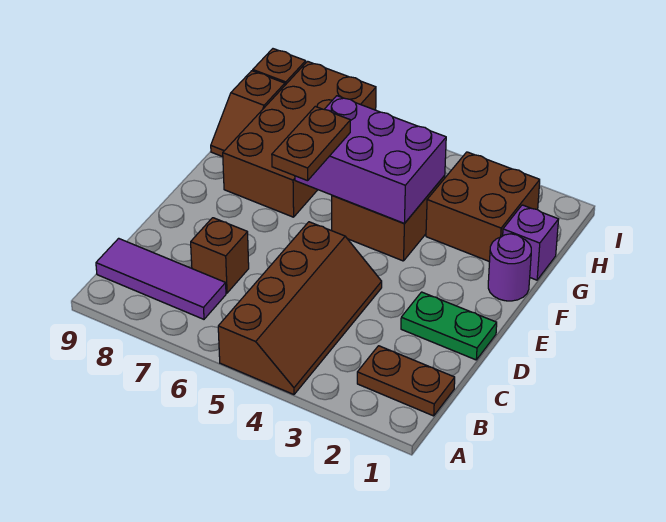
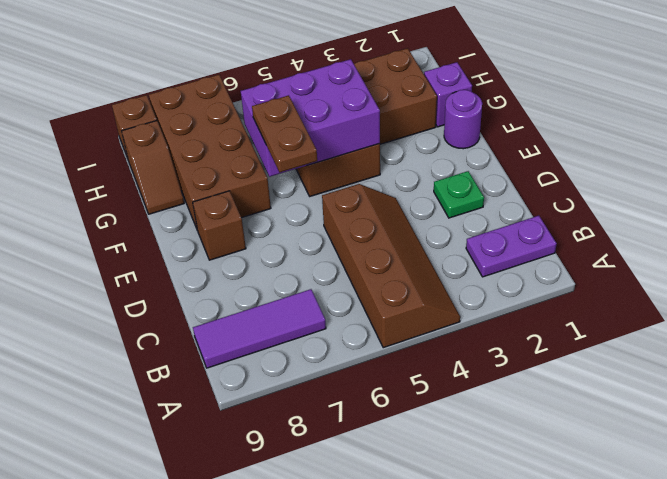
brown 1x2 plate [357,346,455,416] -> purple 1x2 plate [466,216,557,277]
brown 1x1 brick [191,218,249,293] -> brown 1x1 brick moved to [193,191,246,260]
green 1x2 plate [401,292,497,360] -> green 1x1 plate [434,171,484,218]

